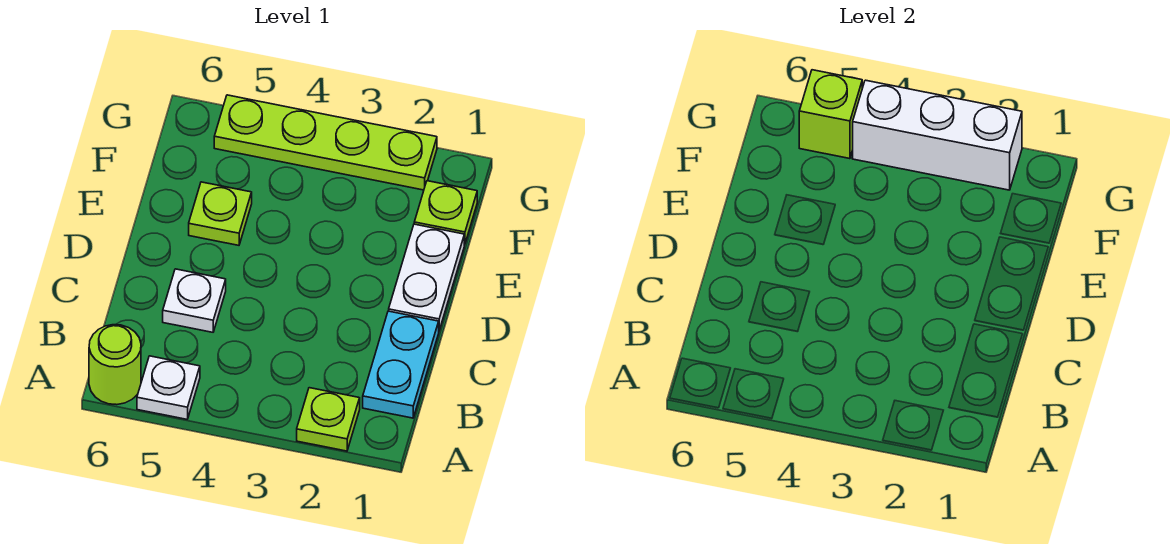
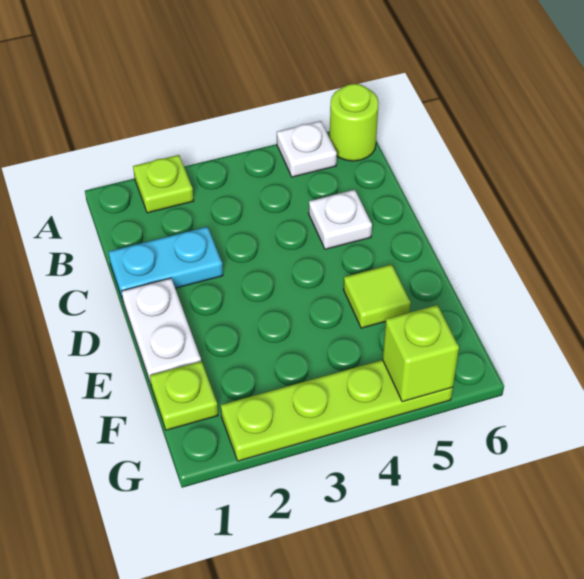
cyan 1x2 plate [363,311,439,418] -> cyan 1x2 plate turned to [109,227,223,300]
lime 1x1 plate [189,182,252,245] -> lime 1x1 tile [343,264,411,328]
white 1x3 brick [853,80,1022,190] -> none

